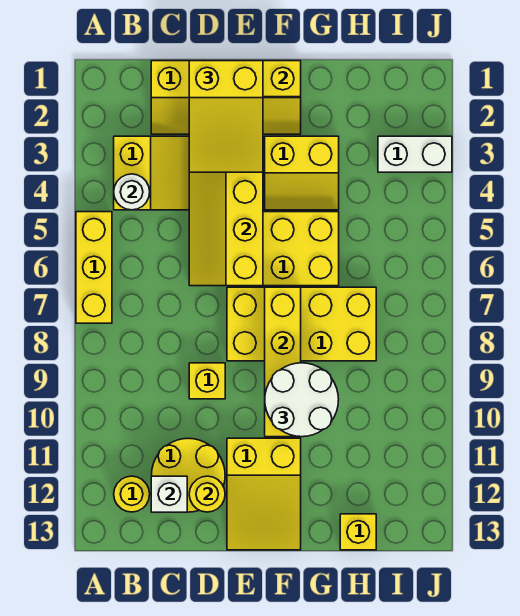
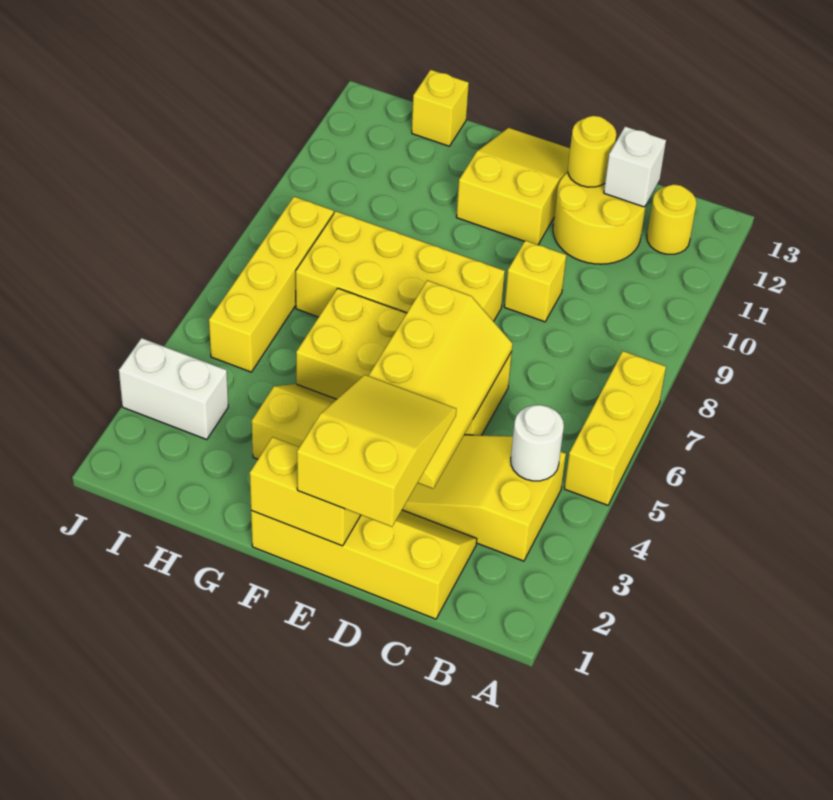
yellow 1x4 brick [265,287,301,437] -> yellow 1x4 brick moved to [209,197,334,372]
white 2x2 round brick [265,363,339,437] -> none

